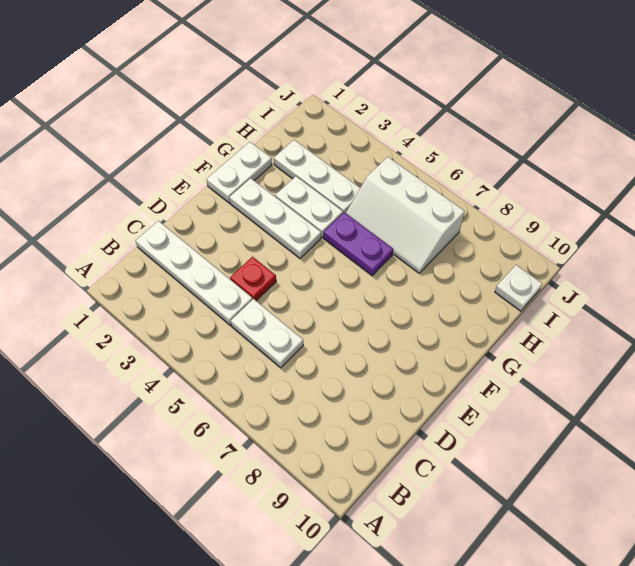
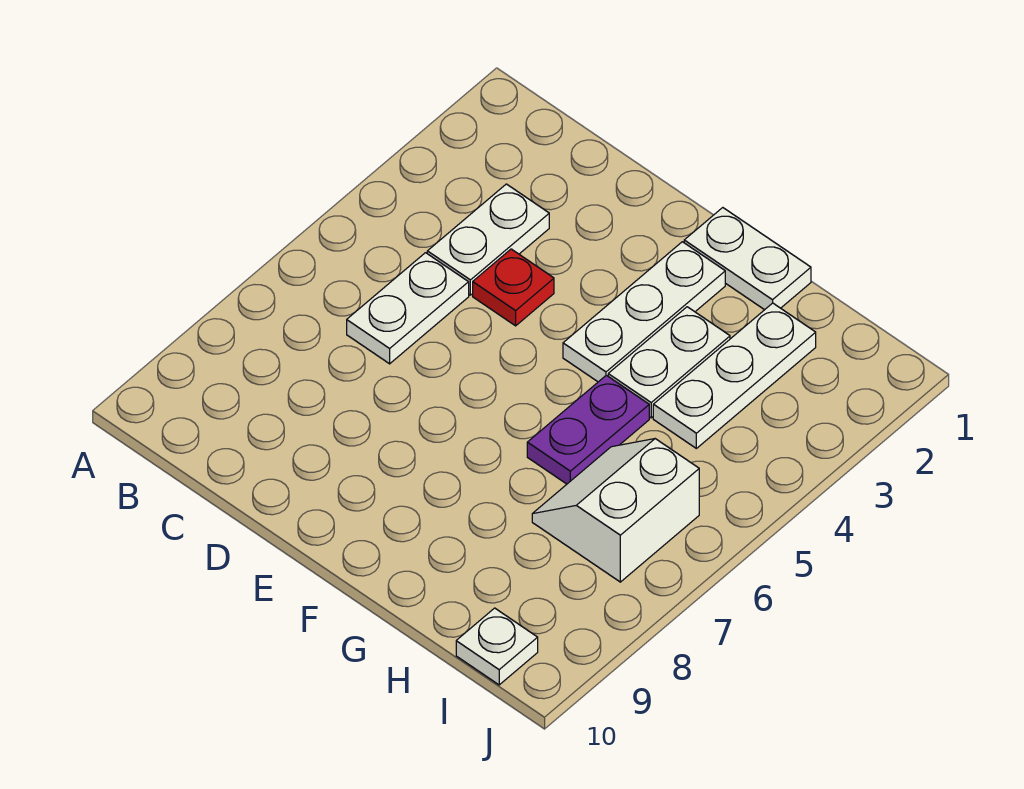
white 1x4 plate [135,221,253,325] -> white 1x2 plate [427,184,549,295]
white 2x3 slope [346,157,465,273] -> white 2x2 slope [532,439,699,582]

